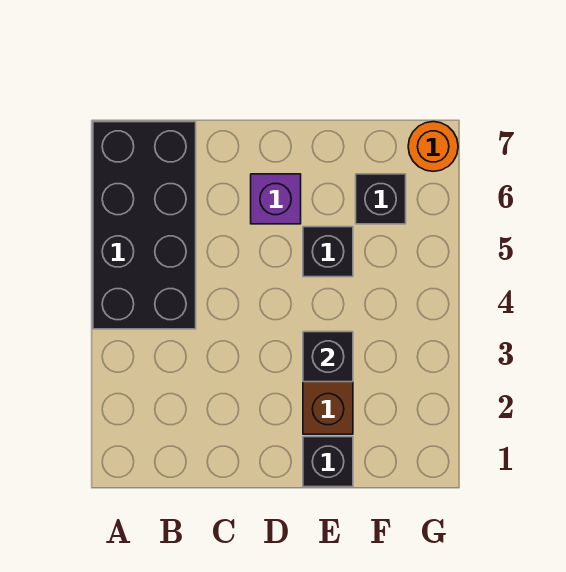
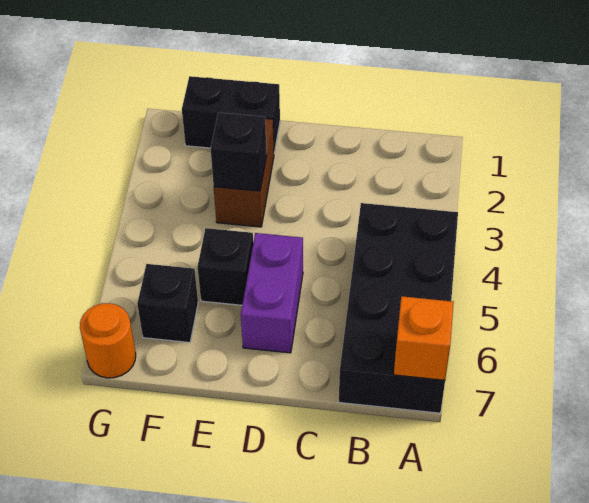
none -> orange 1x1 brick [394,296,454,380]
purple 1x1 brick [251,174,301,224] -> purple 1x2 brick [241,233,303,353]
black 1x1 brick [303,437,353,487] -> black 1x2 brick [182,76,280,153]

